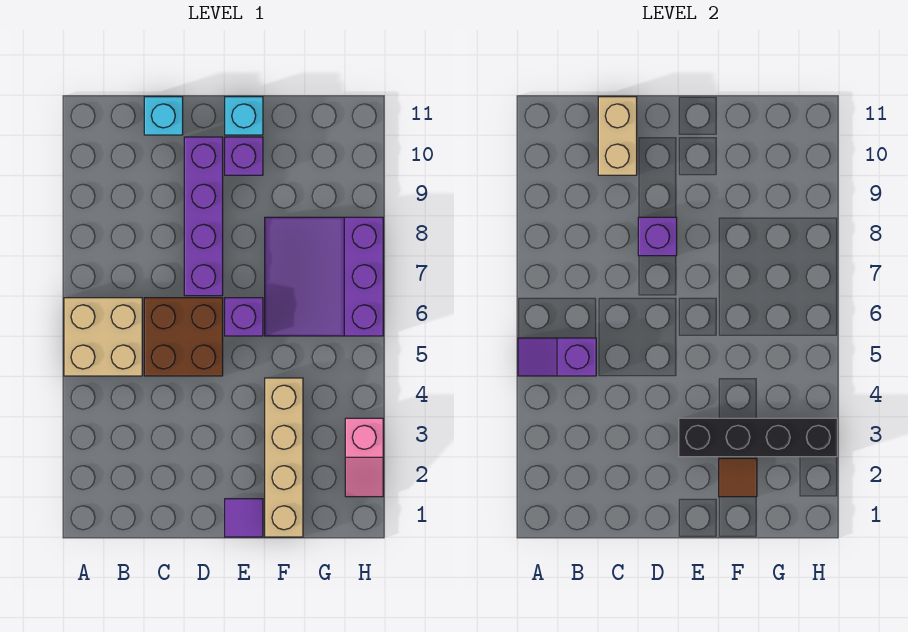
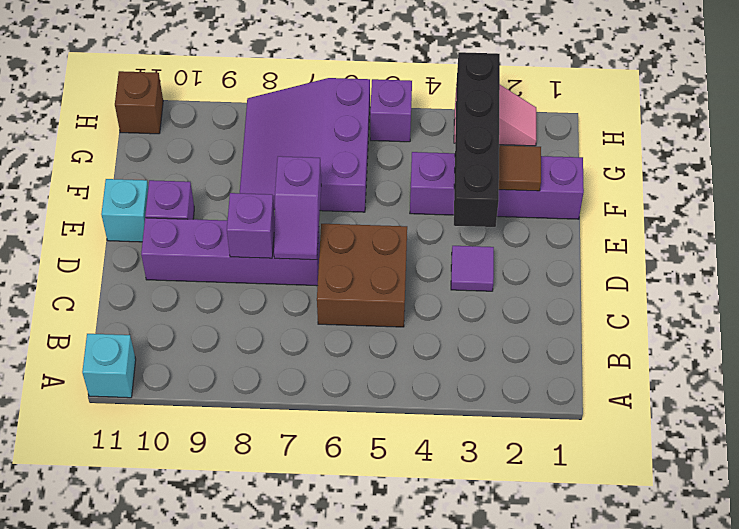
tan 2x2 brick [64,298,142,376] -> none
purple 1x2 slope [518,338,596,376] -> purple 1x2 slope moved to [274,156,321,260]
tan 1x2 brick [598,97,637,175] -> none
cyan 1x1 brick [144,97,183,135] -> cyan 1x1 brick moved to [82,334,136,398]
purple 1x1 tile [225,499,263,537] -> purple 1x1 tile moved to [451,246,494,291]
purple 1x1 brick [225,298,263,336] -> purple 1x1 brick moved to [370,79,412,142]
tan 1x4 brick [265,378,303,537] -> purple 1x4 brick [410,152,584,219]
purple 3x3 slope [265,217,383,336] -> purple 3x3 slope turned to [240,78,370,212]
none -> brown 1x1 brick [115,71,163,134]

